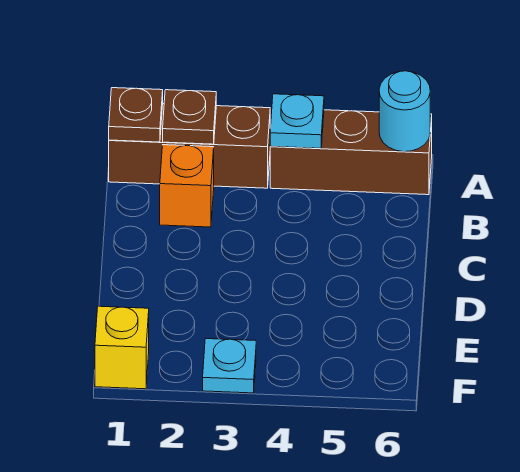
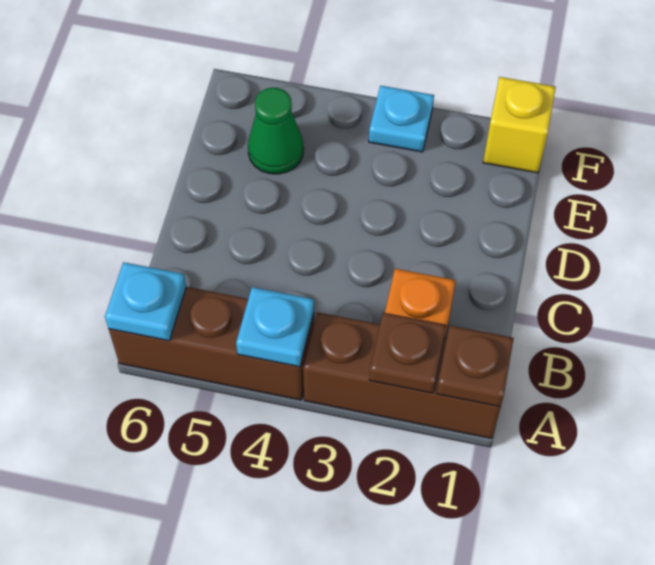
cyan 1x1 round brick [379,71,430,152] -> cyan 1x1 plate [105,262,186,341]
none -> green 1x1 cone [248,88,304,174]

